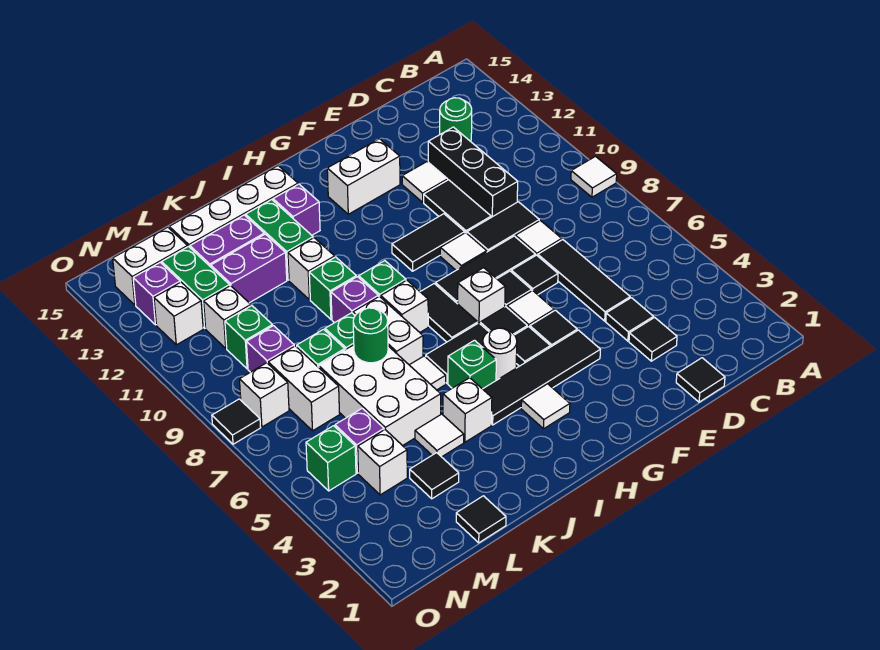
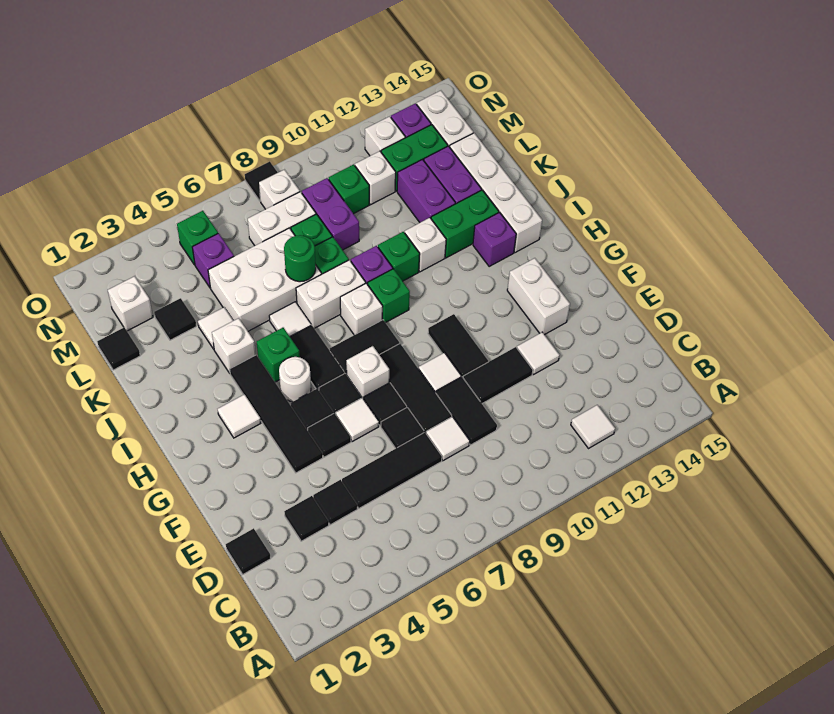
white 1x1 tile [571,157,617,197] -> white 1x1 tile moved to [571,405,615,448]
green 1x1 round brick [440,98,472,141] -> none
black 1x3 brick [428,127,518,217] -> none
white 1x1 brick [358,430,407,495] -> white 1x1 brick moved to [108,276,153,331]
purple 1x1 brick [246,326,294,372] -> purple 1x2 brick [302,178,359,250]

